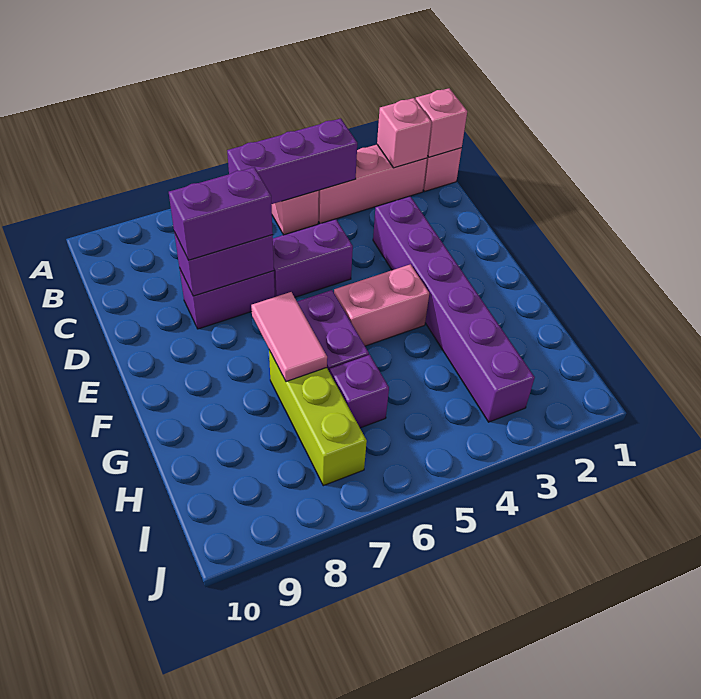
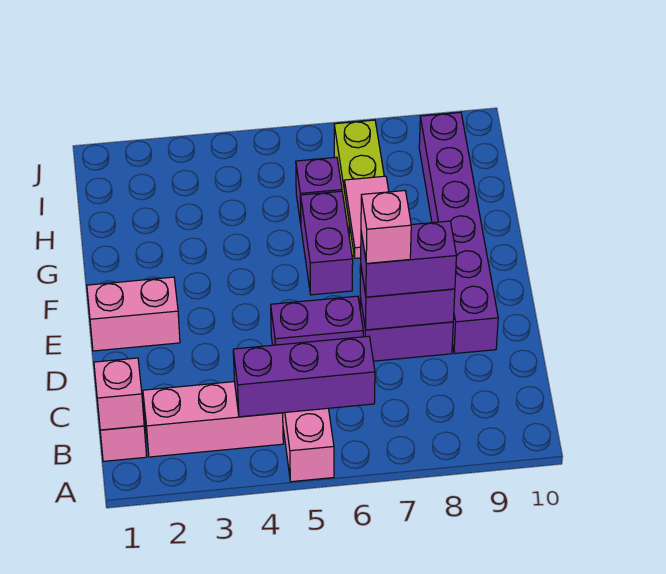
pink 1x1 brick [377,98,431,168] -> pink 1x1 brick moved to [361,191,411,263]
purple 1x6 brick [373,196,535,422] -> purple 1x6 brick moved to [419,112,498,354]
pink 1x2 brick [334,264,429,346] -> pink 1x2 brick moved to [87,277,180,351]

